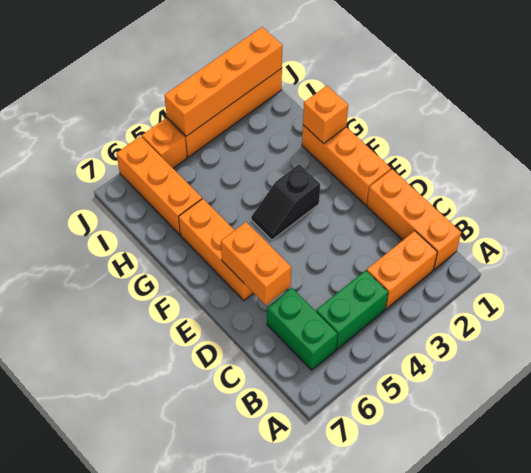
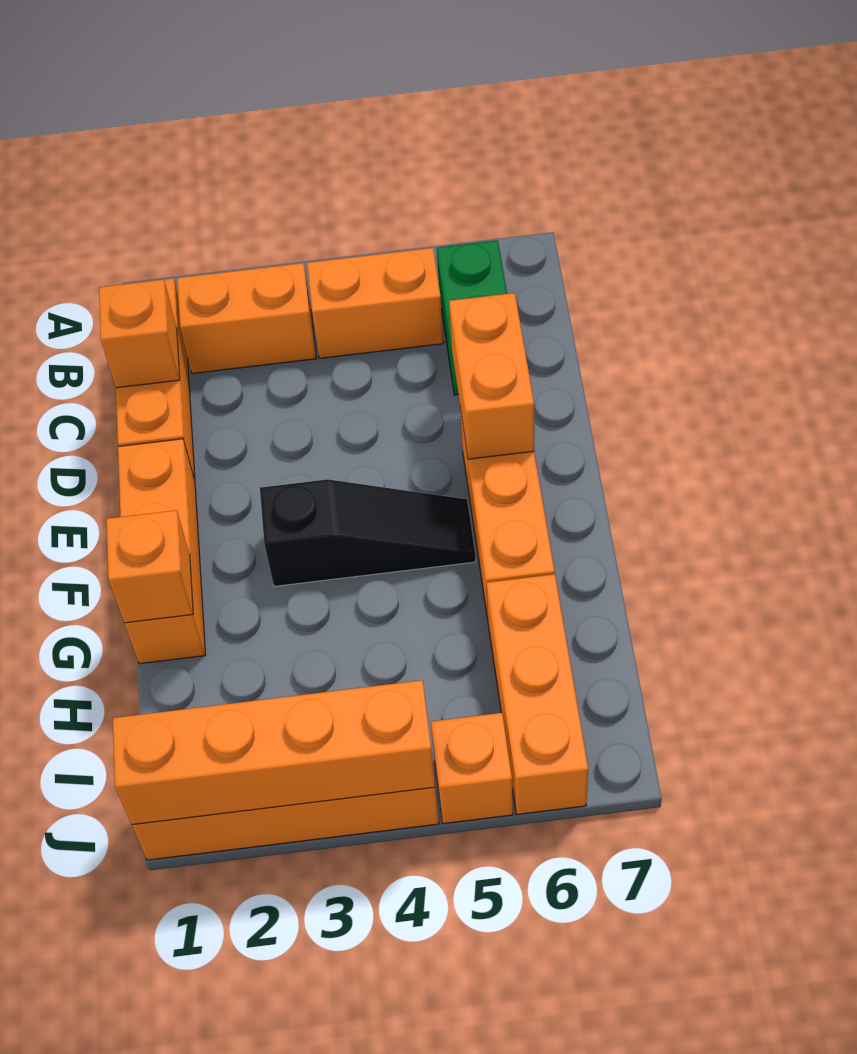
green 1x2 brick [316,270,388,349] -> orange 1x2 brick [307,248,444,358]
none -> orange 1x1 brick [99,279,180,388]
black 1x2 slope [251,164,320,240] -> black 1x3 slope [260,479,476,586]

